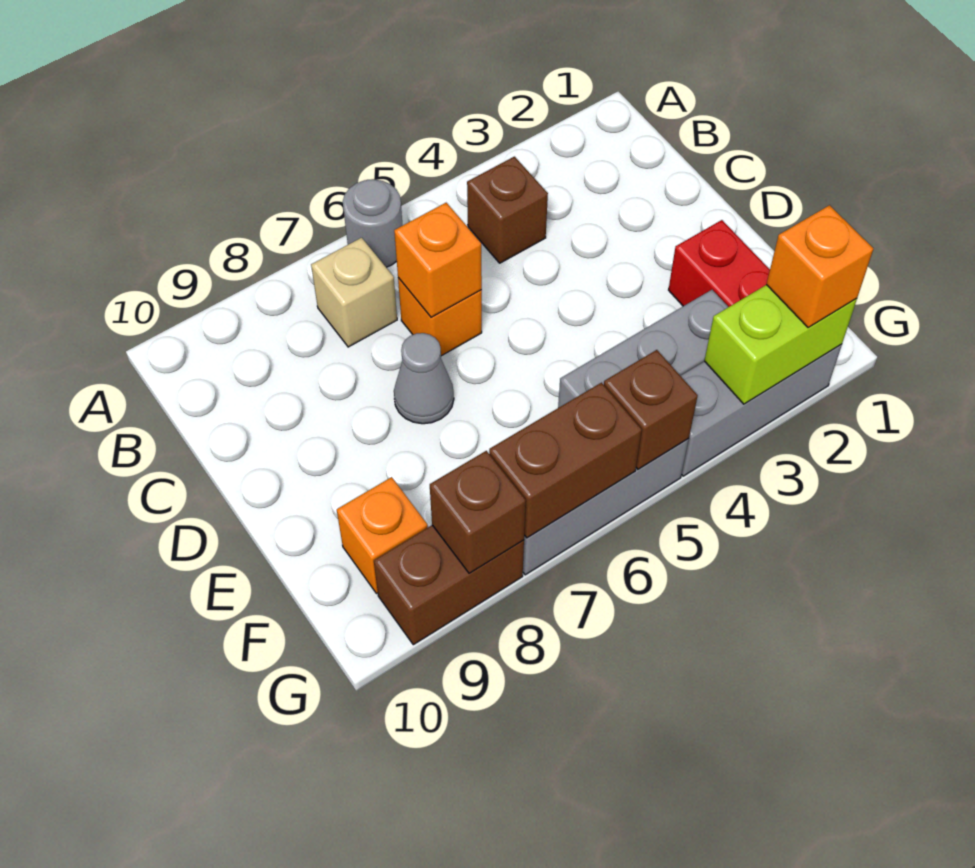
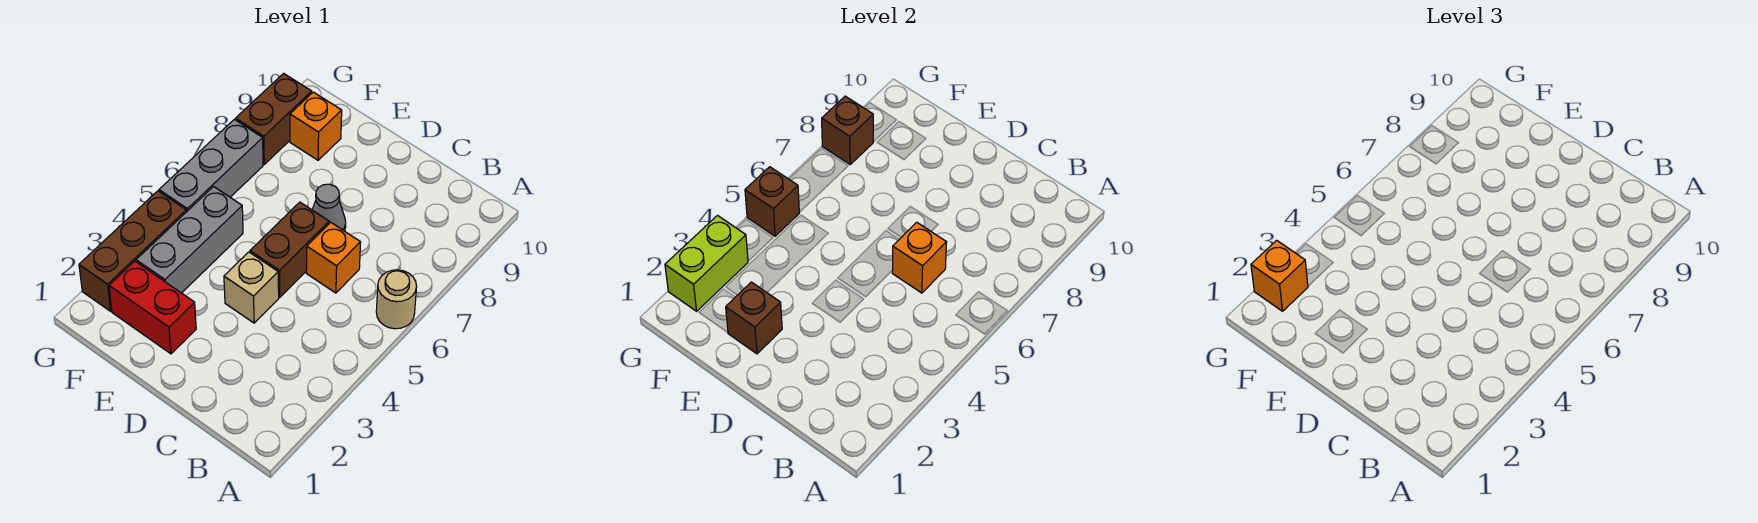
grey 1x1 round brick [343,179,403,267] -> tan 1x1 round brick [376,270,417,329]
brown 1x1 brick [467,157,548,263] -> brown 1x1 brick moved to [726,282,782,354]
tan 1x1 brick [311,238,397,347] -> tan 1x1 brick moved to [224,252,279,323]
grey 1x3 brick [681,344,842,476] -> brown 1x3 brick [79,191,186,311]
brown 1x2 brick [489,383,642,538] -> brown 1x2 brick moved to [250,202,329,297]

